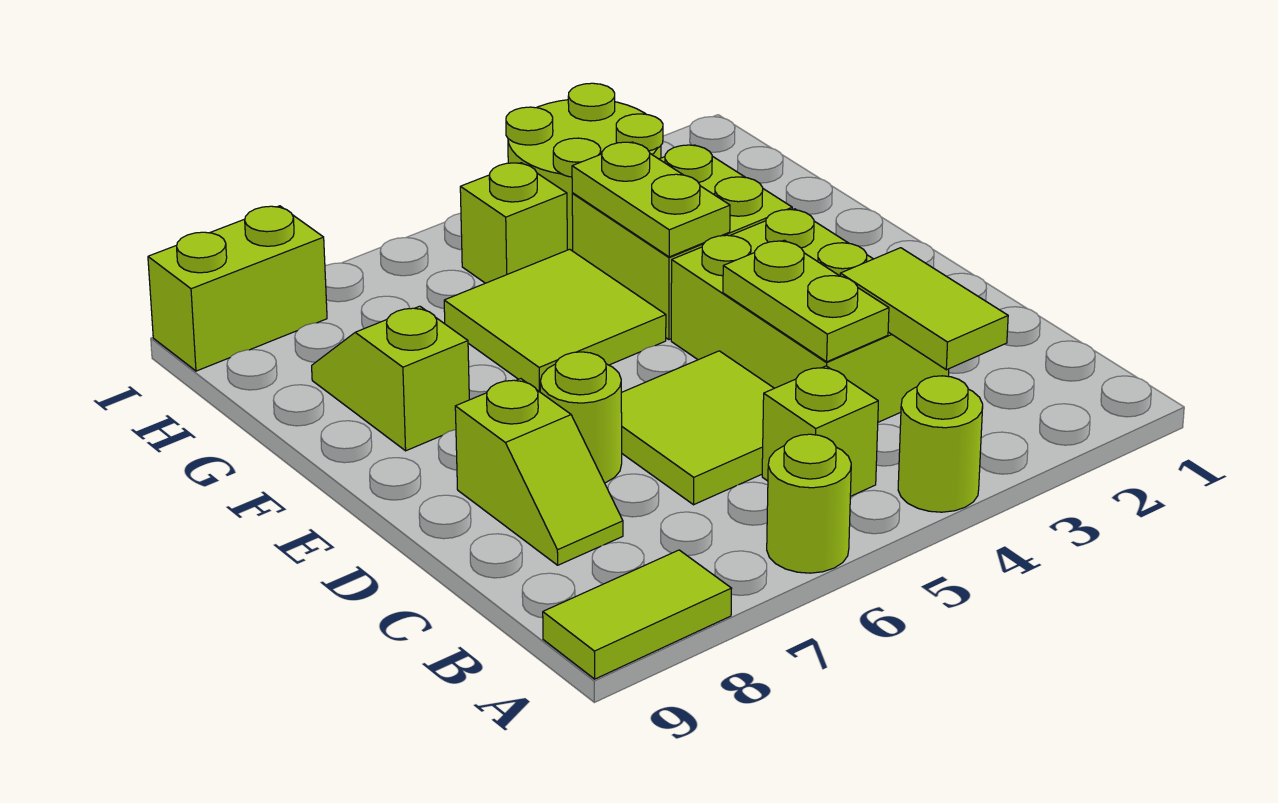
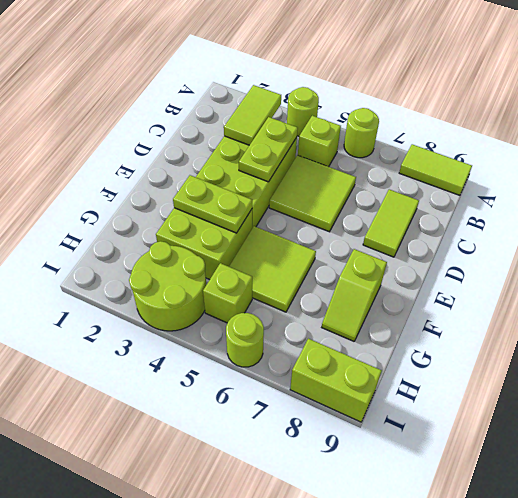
lime 1x2 slope [455,379,623,565] -> lime 1x2 tile [363,189,419,257]
lime 1x1 round brick [540,352,622,483] -> lime 1x1 round brick moved to [226,313,264,367]
lime 1x2 plate [572,142,730,257] -> lime 1x2 plate turned to [173,175,252,233]

